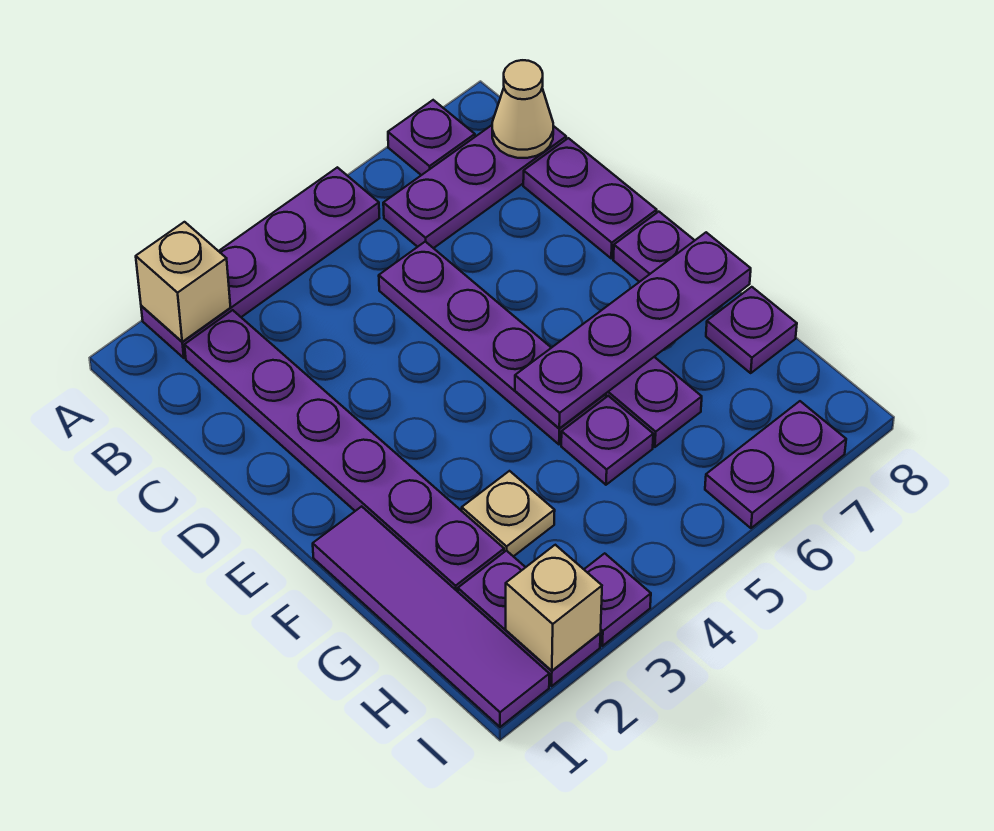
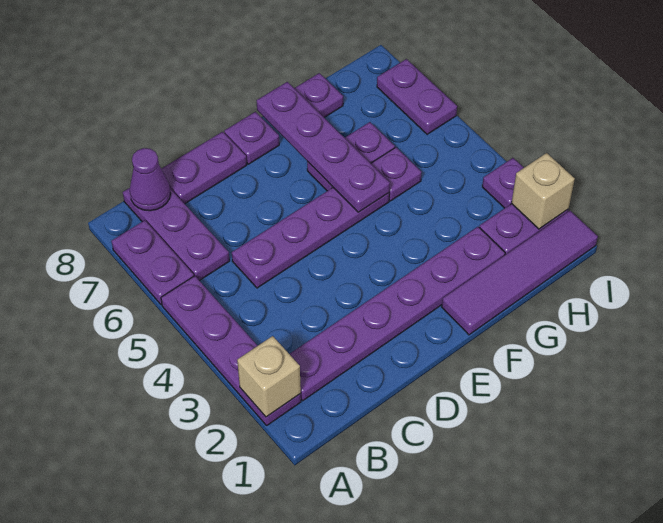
purple 1x1 plate [388,100,475,175] -> purple 1x2 plate [111,220,194,305]
tan 1x1 cone [492,60,553,158] -> purple 1x1 cone [130,148,171,211]
tan 1x1 plate [462,471,555,556] -> none

